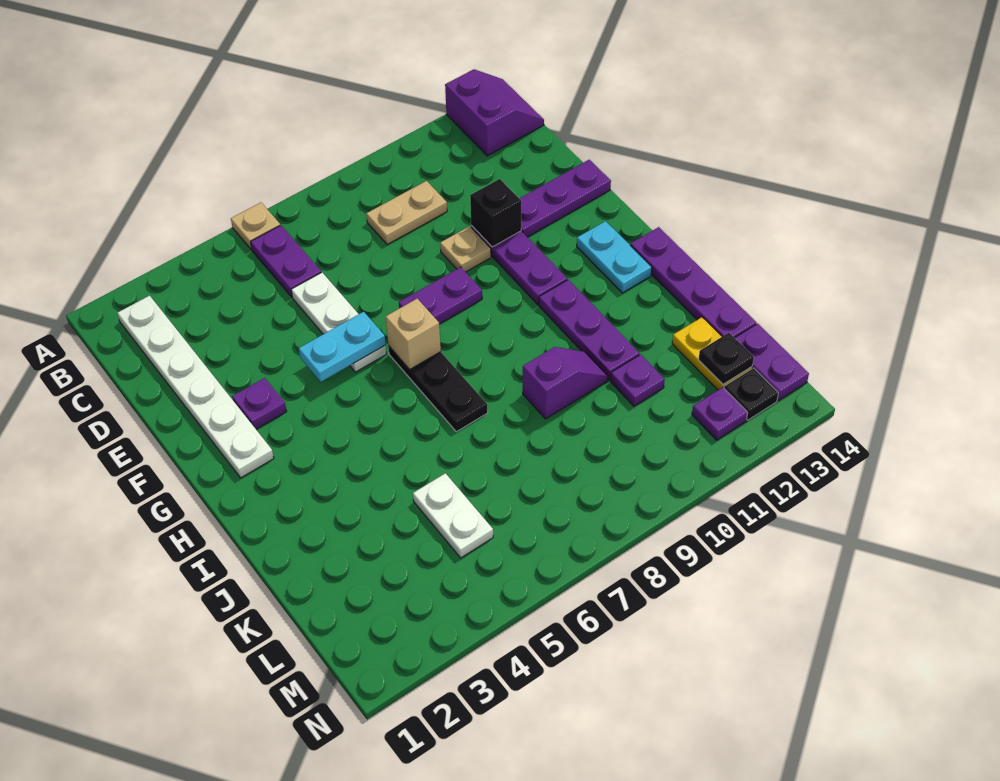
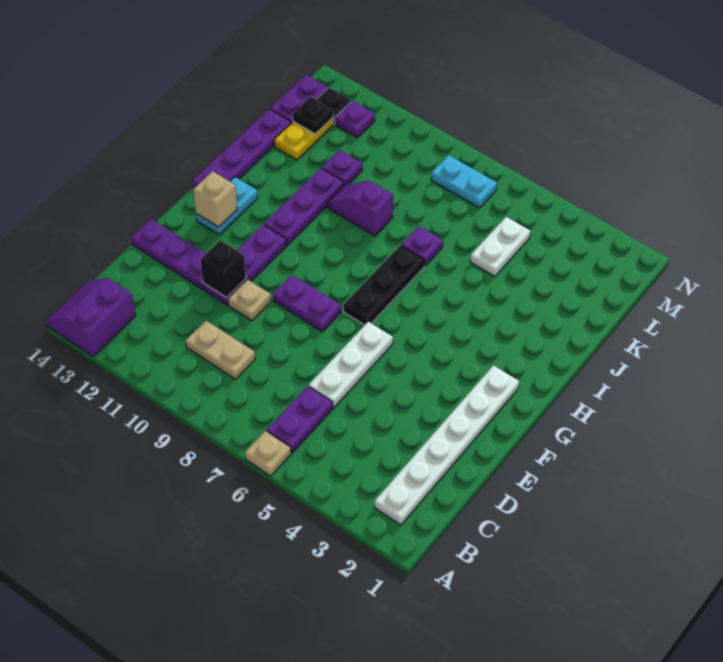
purple 1x1 plate [232,378,287,429] -> purple 1x1 plate moved to [401,226,443,266]
cyan 1x2 plate [299,312,386,382] -> cyan 1x2 plate moved to [431,155,497,208]
tan 1x1 brick [386,299,441,369] -> tan 1x1 brick moved to [193,171,238,227]

